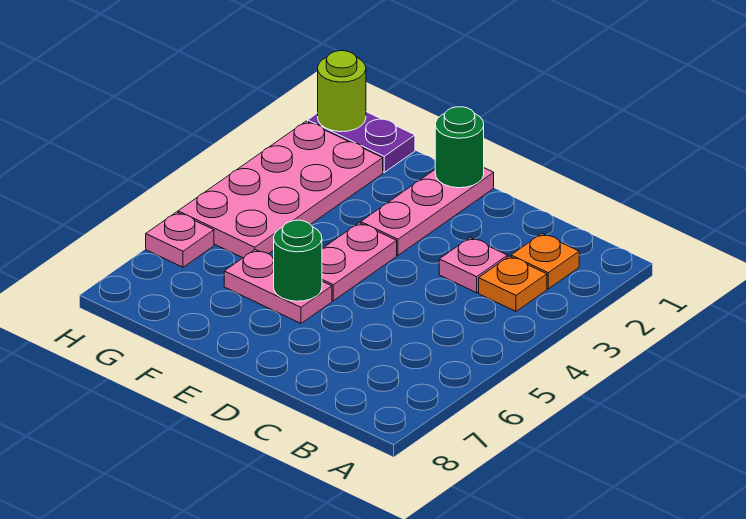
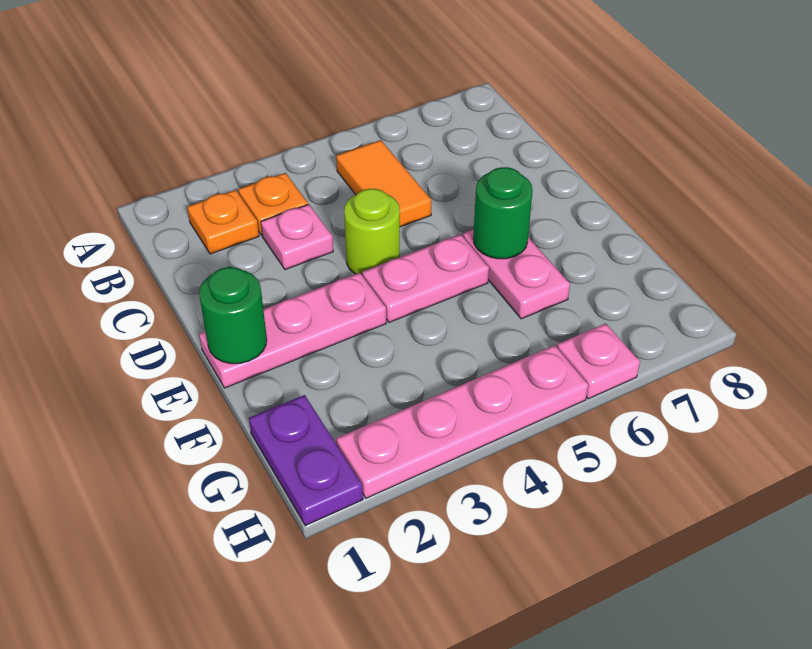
none -> orange 1x2 tile [336,140,431,227]
pink 2x4 plate [178,121,383,258] -> pink 1x4 plate [336,345,588,498]
lime 1x1 round brick [318,51,366,132] -> lime 1x1 round brick moved to [344,189,400,276]

